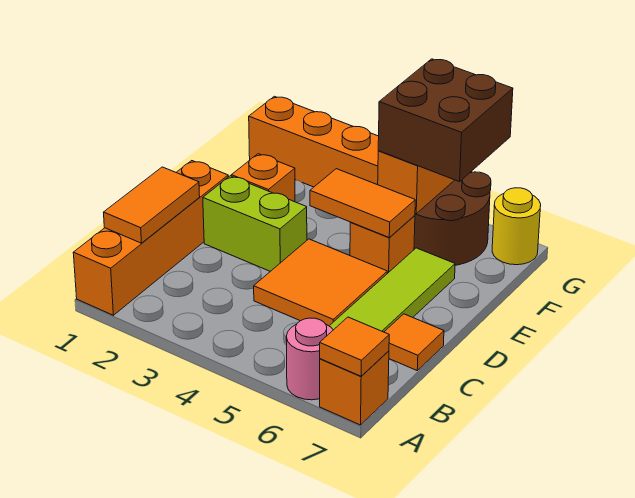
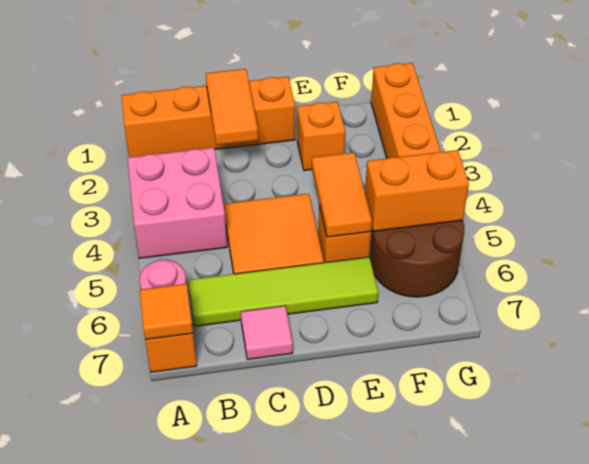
none -> pink 2x2 brick [127,148,227,258]
orange 1x2 tile [104,167,200,243] -> orange 1x2 tile turned to [206,69,258,145]
orange 1x1 tile [384,314,444,370] -> pink 1x1 tile [241,306,293,359]
lime 1x2 brick [203,176,307,271] -> none
brown 2x2 brick [378,59,513,182] -> none
yellow 1x1 round brick [492,188,541,265] -> none

